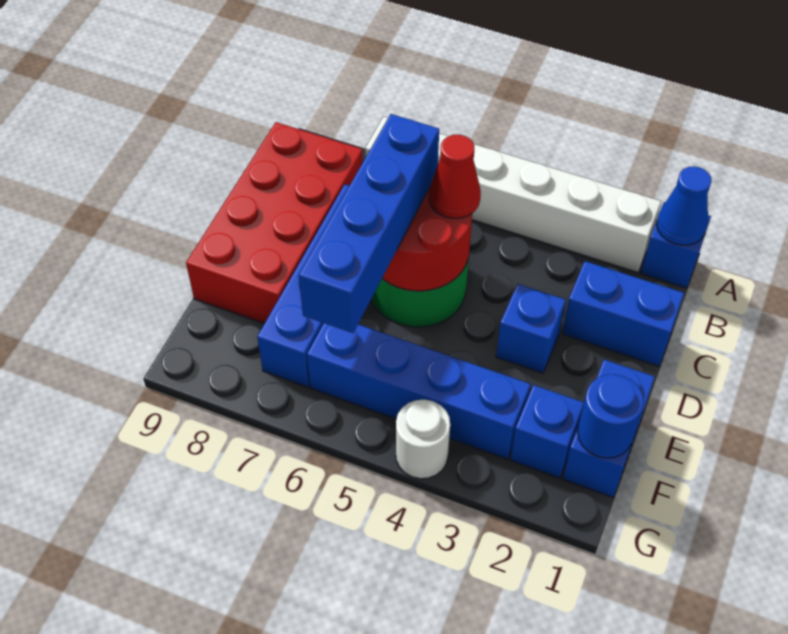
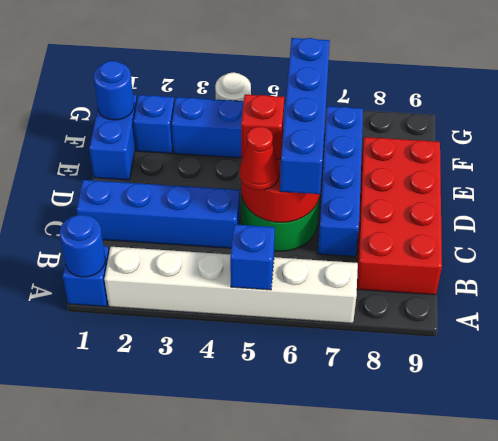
blue 1x1 cone [657,166,712,245] -> blue 1x1 round brick [60,215,105,277]
blue 1x2 brick [562,261,684,366] -> blue 1x4 brick [76,180,240,248]
blue 1x1 brick [496,284,566,373] -> blue 1x1 brick moved to [230,224,275,290]
none -> red 1x1 brick [241,94,284,159]

